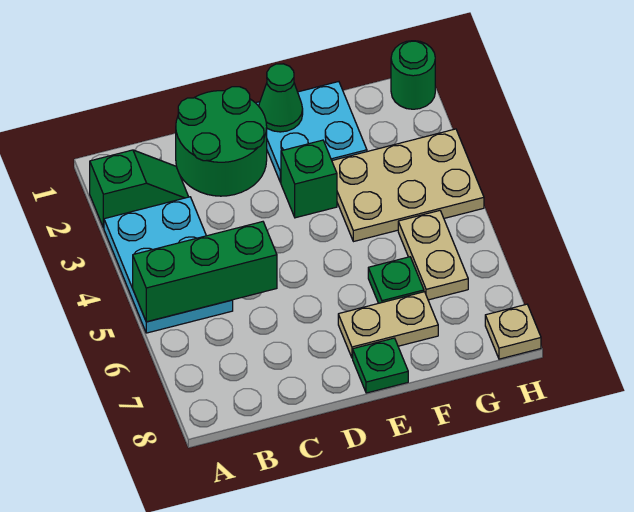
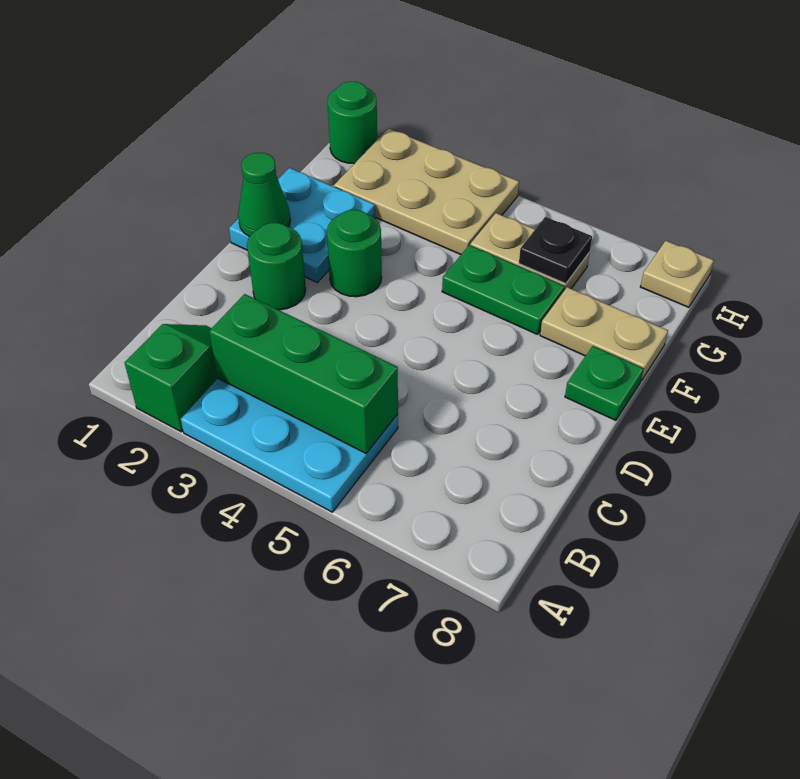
green 1x3 brick [133,222,277,322] -> green 1x3 brick turned to [209,294,398,453]
green 2x2 round brick [176,87,267,196] -> green 1x1 round brick [247,223,306,310]
green 1x1 brick [281,140,337,218] -> green 1x1 round brick [327,210,382,297]
tan 1x2 plate [338,292,438,358] -> tan 1x2 plate turned to [540,287,668,381]
tan 2x3 plate [332,129,484,242] -> tan 2x3 plate turned to [334,129,519,254]
green 1x1 plate [368,257,424,303] -> green 1x2 plate [442,245,564,334]
none -> black 1x1 plate [519,217,592,284]

